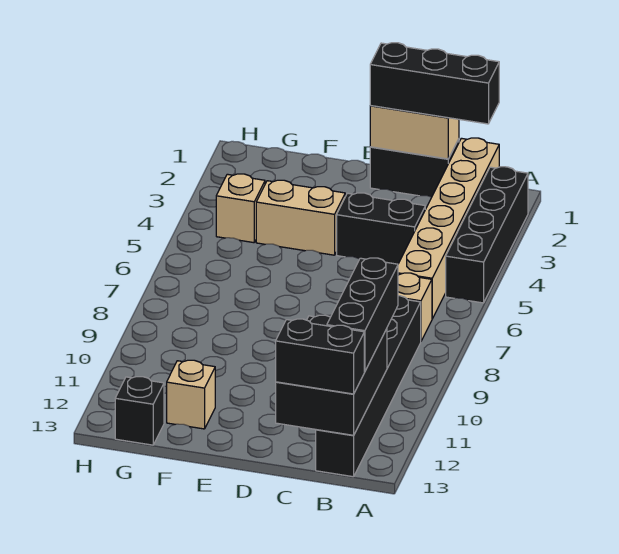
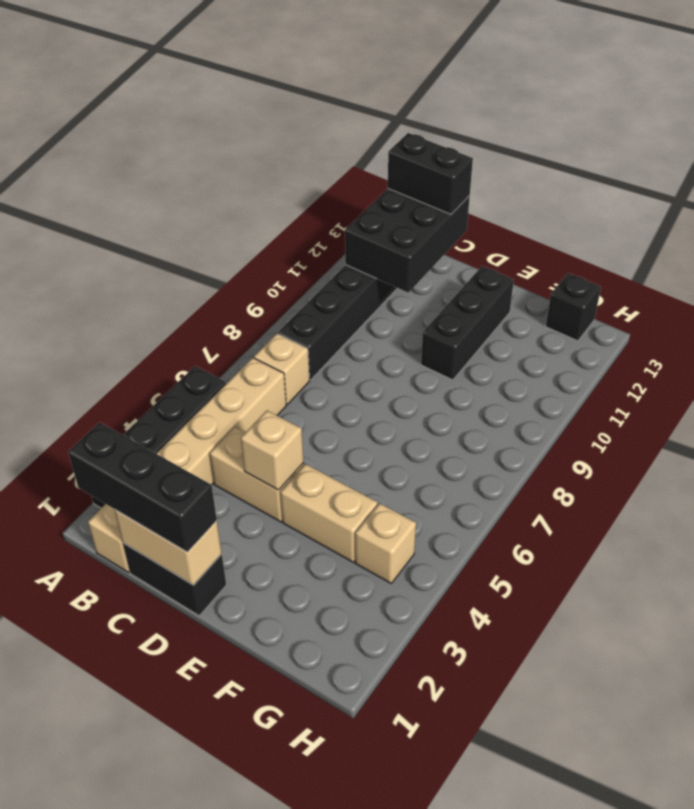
black 1x3 brick [327,258,398,372] -> black 1x3 brick moved to [421,266,514,380]
black 1x2 brick [337,193,425,264] -> tan 1x2 brick [210,427,304,522]
tan 1x1 brick [167,360,215,429] -> tan 1x1 brick moved to [241,411,304,490]

